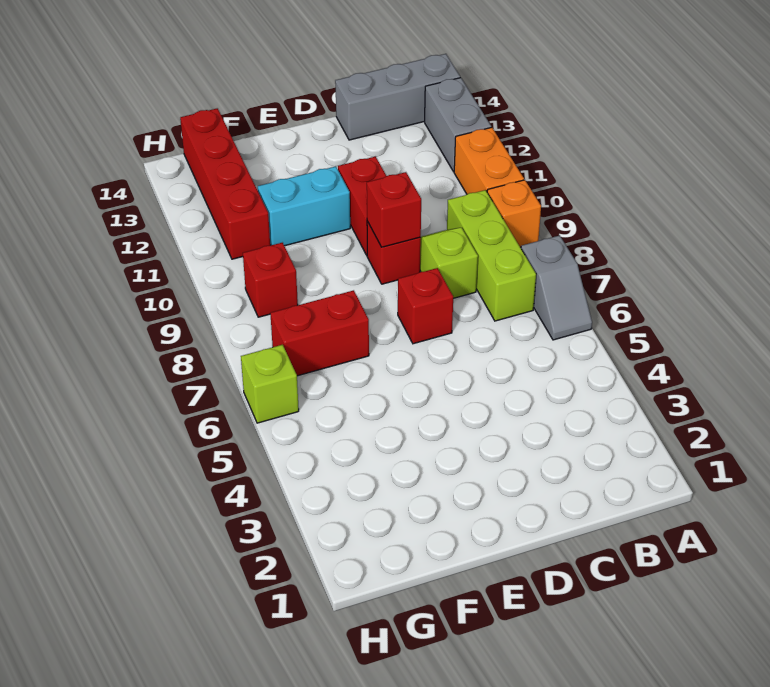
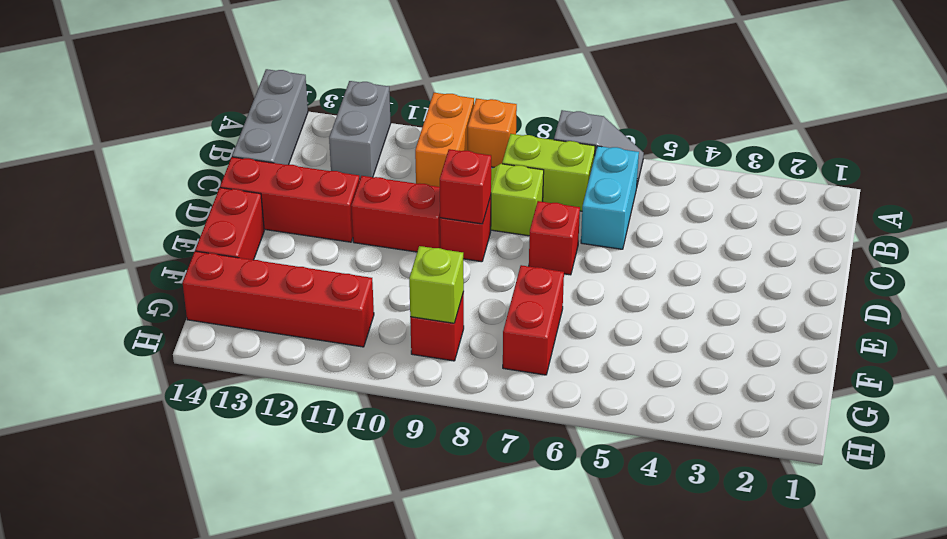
orange 1x2 brick [454,127,524,194] -> orange 1x2 brick turned to [415,93,474,187]
grey 1x2 brick [425,78,491,172] -> grey 1x2 brick turned to [329,81,391,179]
lime 1x3 brick [447,190,536,321] -> lime 1x2 brick [502,134,595,211]
none -> red 1x3 brick [220,157,360,242]
cyan 1x2 brick [258,166,350,246] -> cyan 1x2 brick moved to [581,146,639,249]
none -> red 1x2 brick [195,188,264,260]
lime 1x1 brick [241,345,299,423] -> lime 1x1 brick moved to [409,246,464,323]

